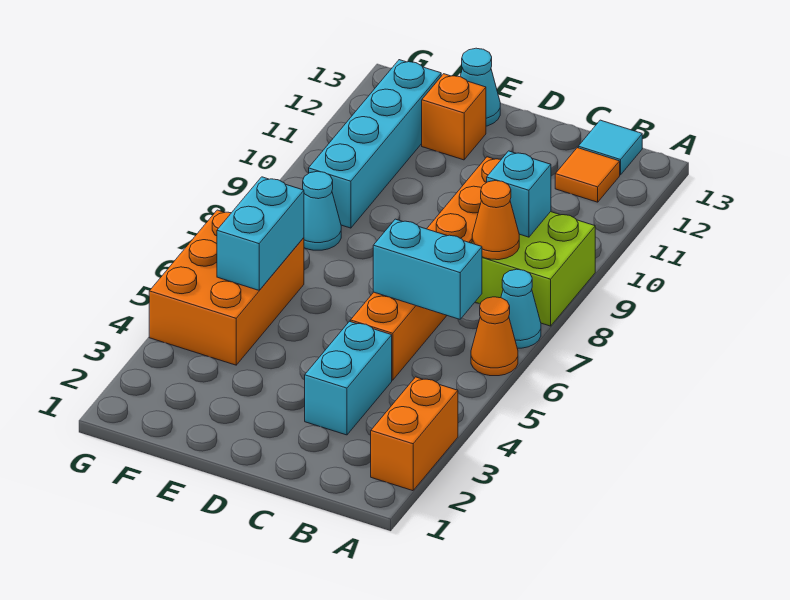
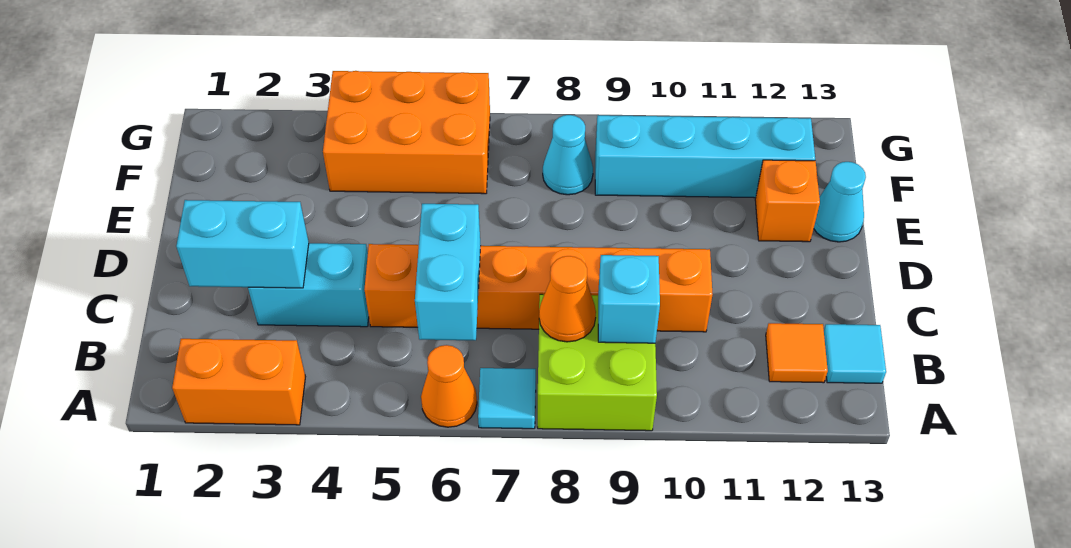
cyan 1x1 cone [501,269,541,348] -> cyan 1x1 tile [478,368,536,429]
cyan 1x2 brick [217,177,304,290] -> cyan 1x2 brick moved to [176,200,309,288]

